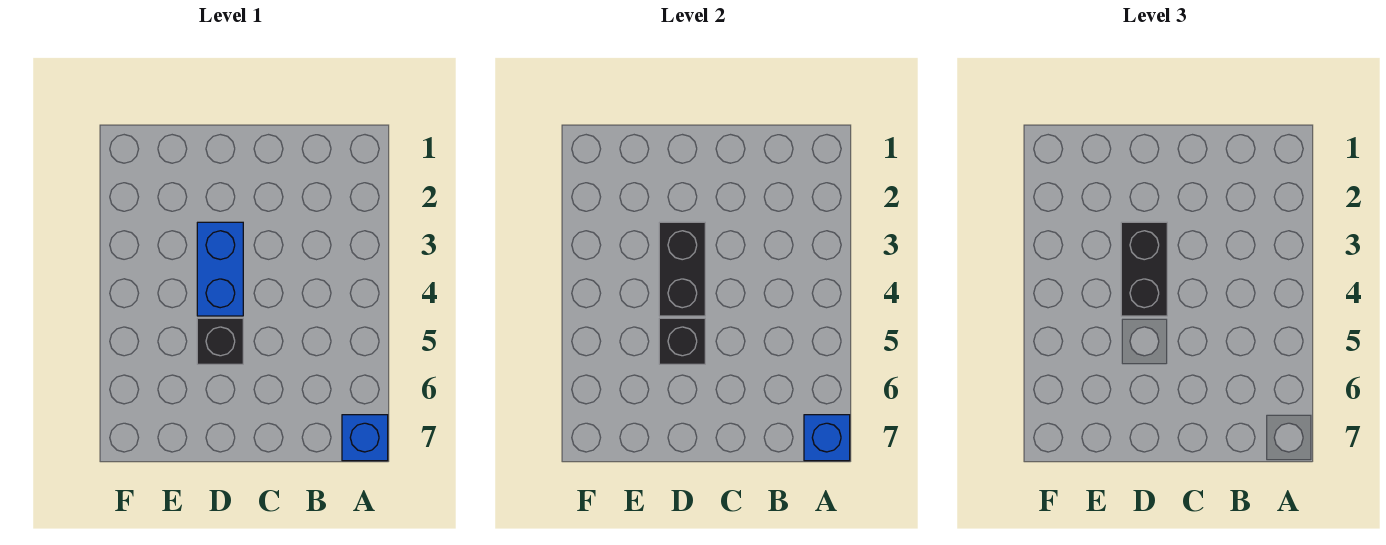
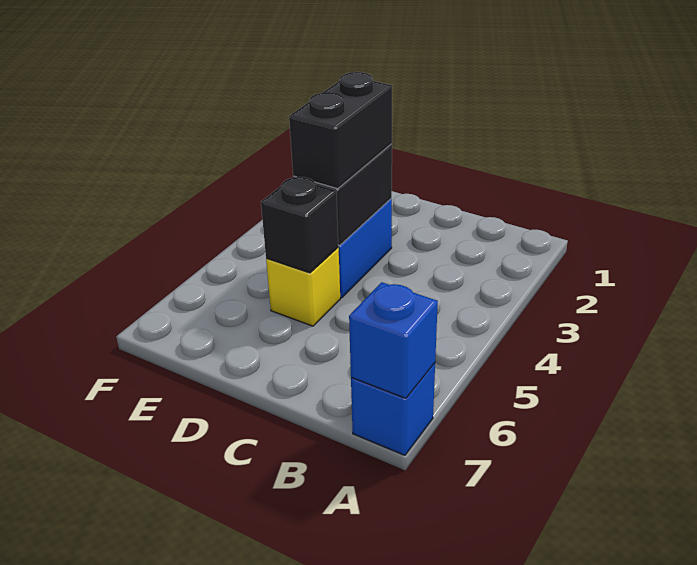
black 1x1 brick [197,318,243,364] -> yellow 1x1 brick [266,248,340,326]

